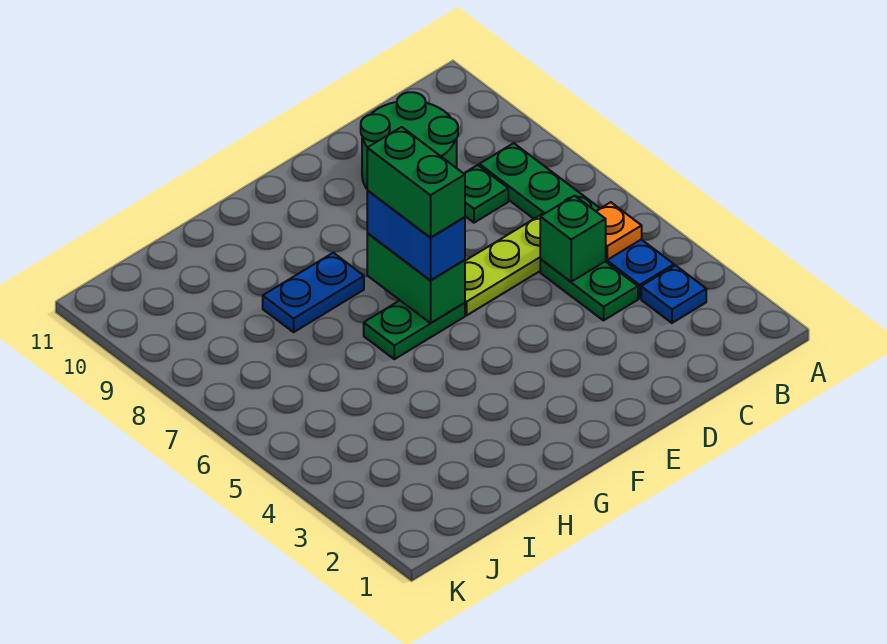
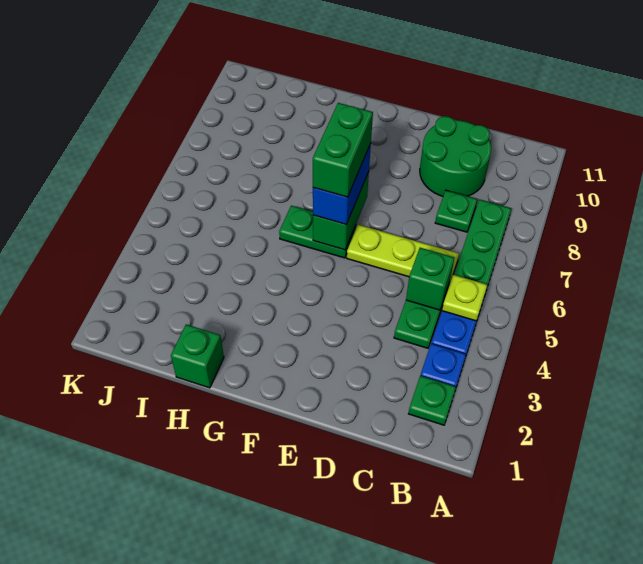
none -> green 1x1 plate [408,376,456,425]
orange 1x1 plate [596,202,642,260] -> lime 1x1 plate [442,275,487,321]
blue 1x2 plate [263,253,364,332] -> none
none -> green 1x1 brick [171,324,224,388]

